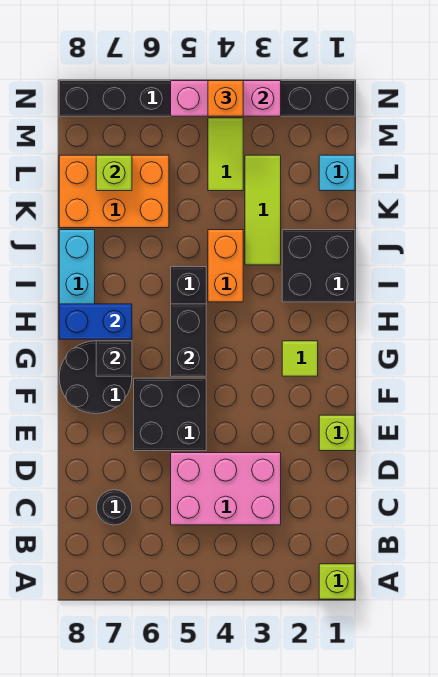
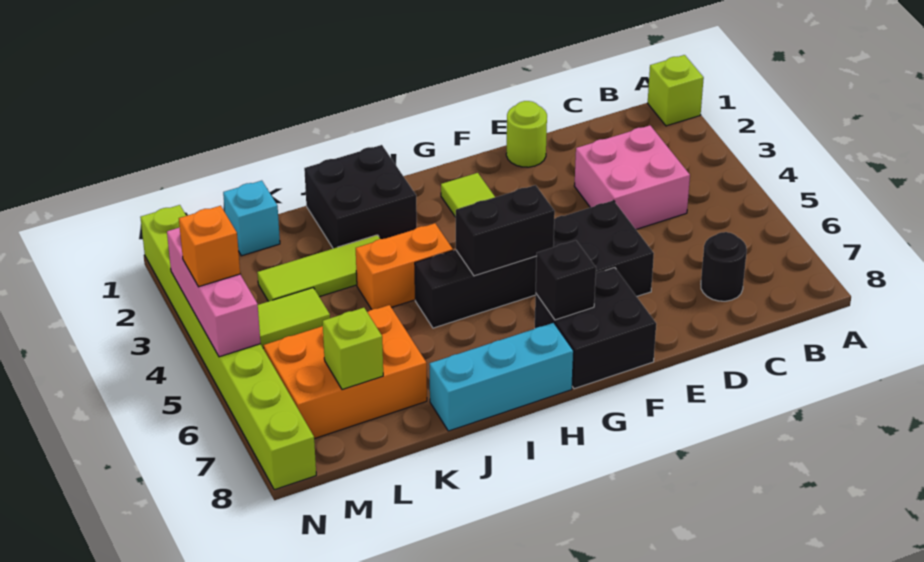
pink 2x3 brick [171,453,281,525] -> pink 2x2 brick [574,125,690,229]
lime 1x1 brick [319,415,355,451] -> lime 1x1 round brick [506,101,547,167]
black 2x2 round brick [59,341,132,414] -> black 2x2 brick [535,268,656,389]
blue 1x2 brick [59,304,132,339] -> none
orange 2x3 brick [59,155,169,228] -> orange 2x3 brick turned to [264,305,427,439]
black 1x8 brick [59,81,355,116] -> lime 1x8 brick [140,205,316,490]

